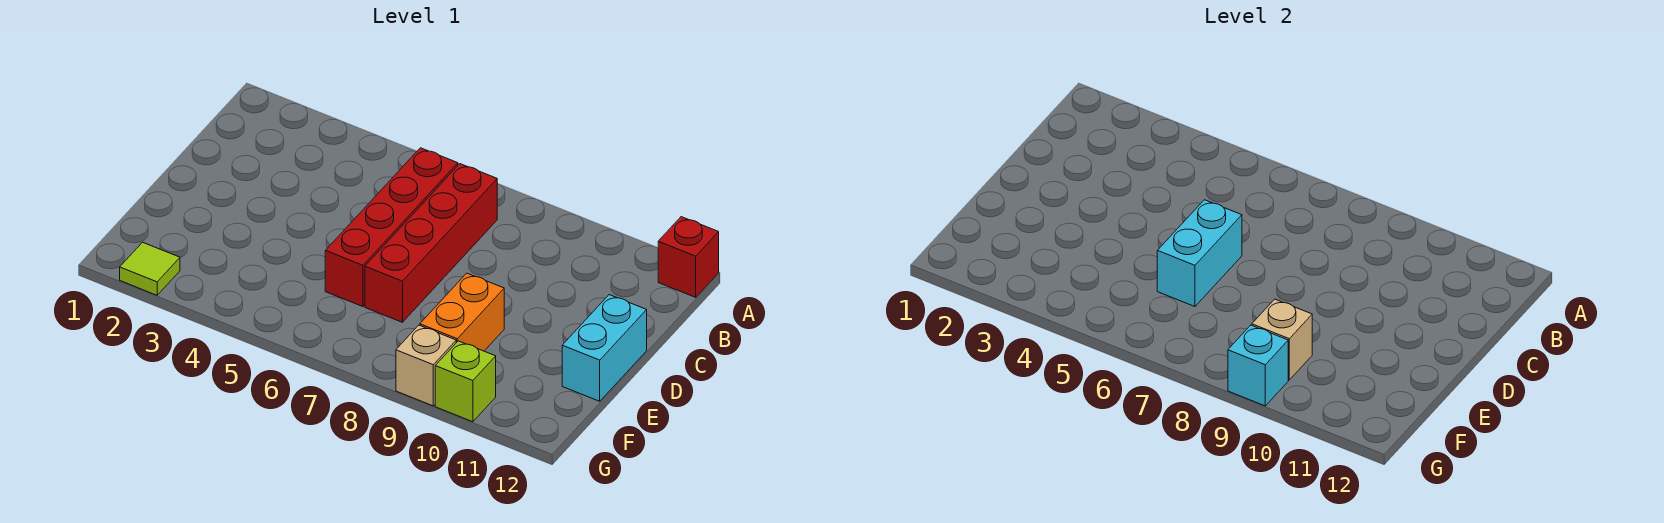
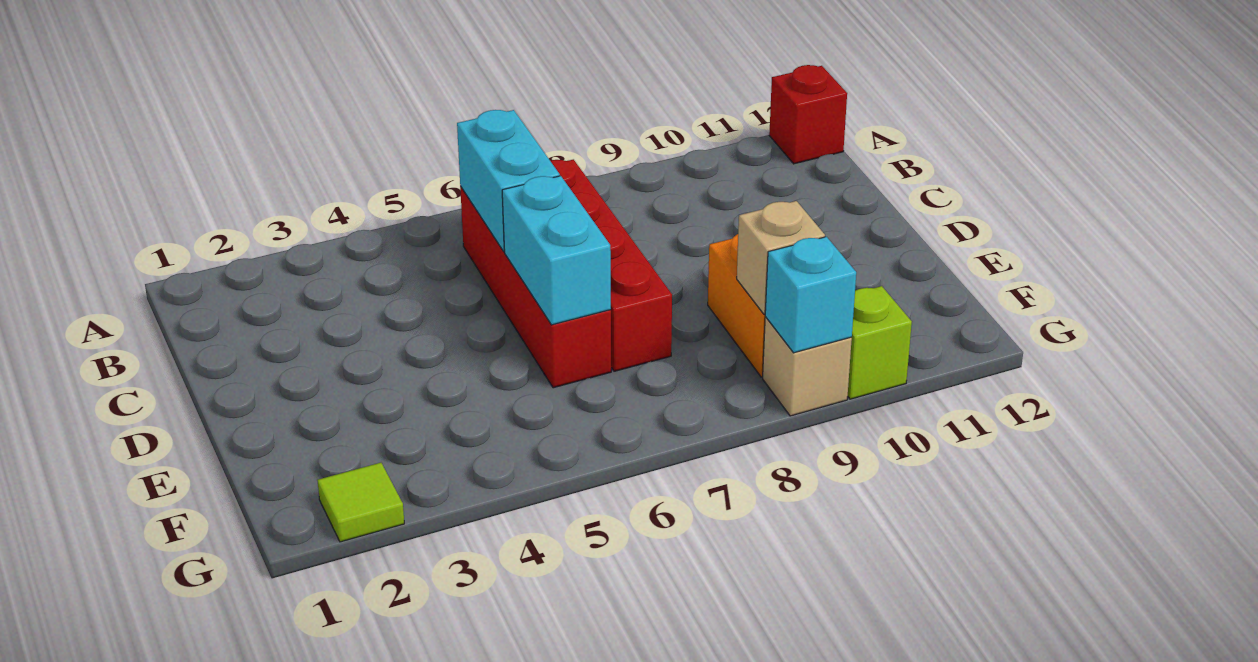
cyan 1x2 brick [562,295,647,401] -> cyan 1x2 brick moved to [457,110,560,251]

